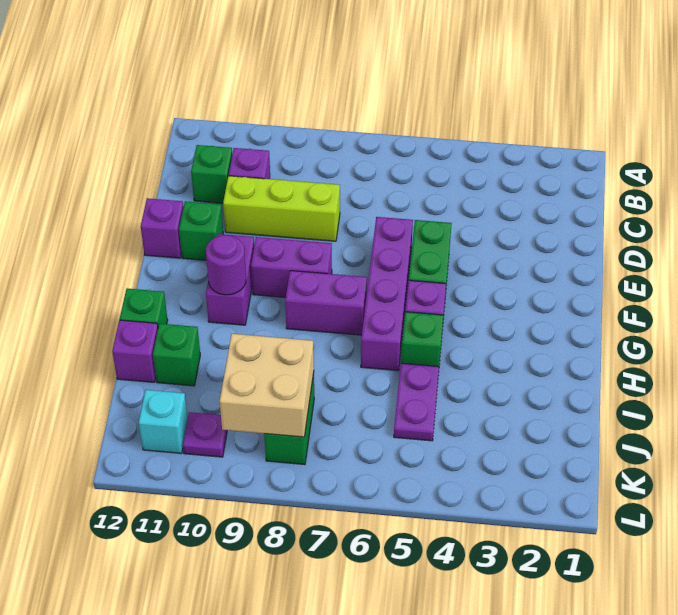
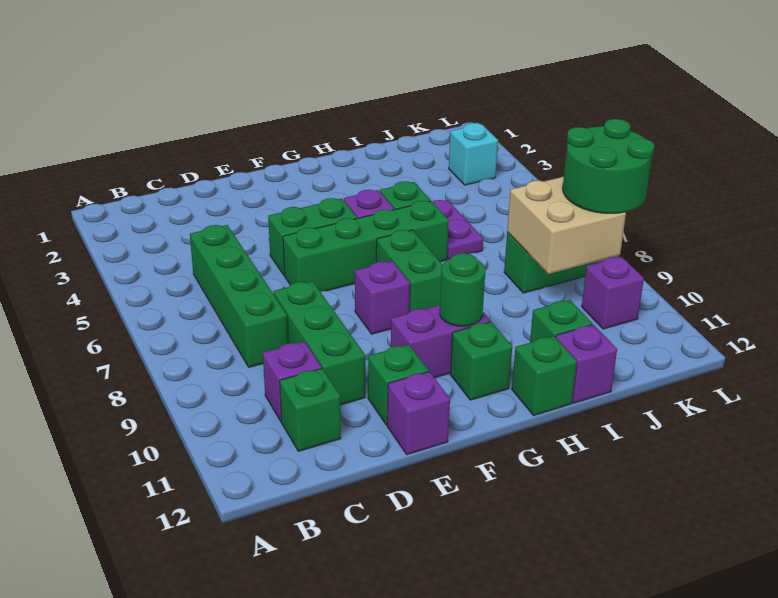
none -> green 1x4 brick [190,225,288,367]
lime 1x3 brick [223,176,340,241] -> green 1x3 brick [274,281,365,405]
purple 1x4 brick [361,217,413,371] -> green 1x4 brick [283,201,449,292]
purple 1x2 brick [251,237,332,297] -> purple 1x1 brick [355,261,410,334]
purple 1x2 brick [285,271,367,335] -> green 1x2 brick [376,230,442,312]
purple 1x1 round brick [206,235,246,295] -> green 1x1 round brick [440,253,485,326]
none -> green 1x1 brick [450,322,512,400]
purple 1x2 plate [394,363,439,441] -> purple 1x2 plate turned to [432,200,483,259]
none -> green 2x2 round brick [563,119,655,213]
purple 1x1 plate [183,412,227,457] -> purple 1x1 brick [582,257,644,329]
cyan 1x1 brick [139,390,188,453] -> cyan 1x1 brick moved to [449,123,498,185]

